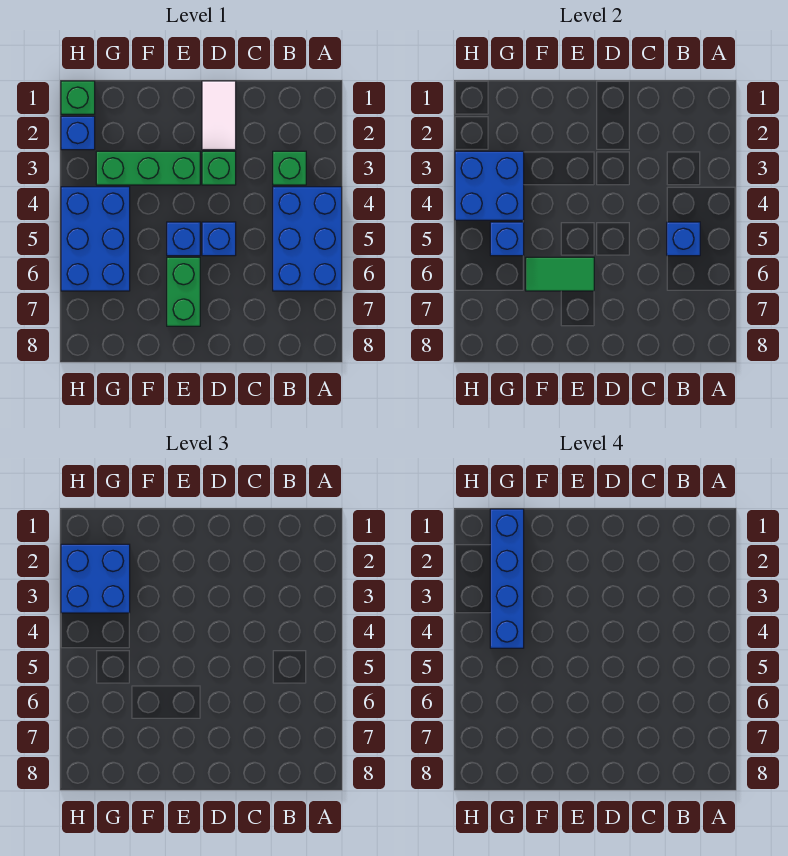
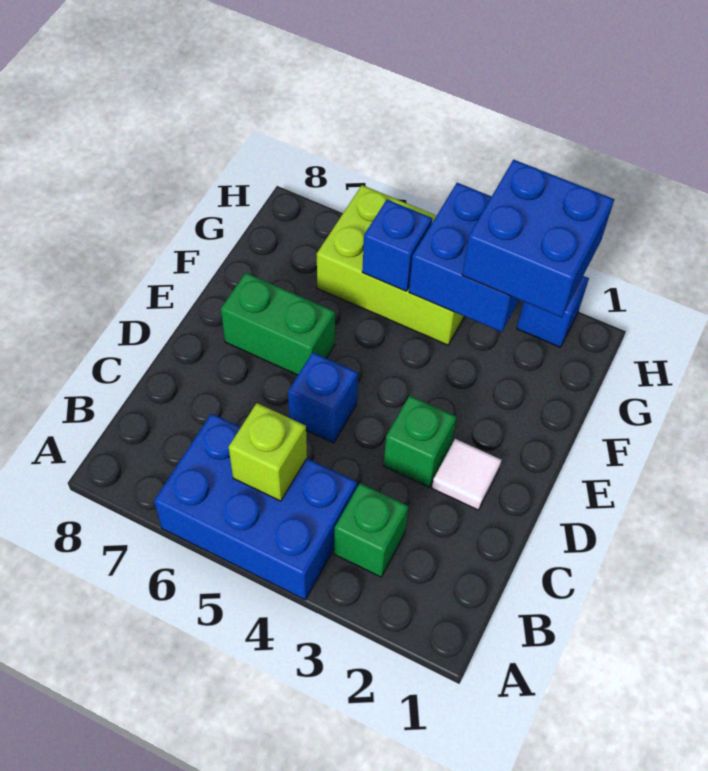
blue 1x1 brick [667,222,700,256] -> lime 1x1 brick [229,403,307,501]
white 1x2 tile [202,81,236,150] -> white 1x1 tile [432,439,502,510]
green 1x3 brick [96,151,200,185] -> none
blue 1x1 brick [167,222,200,256] -> none
green 1x2 tile [526,257,594,291] -> none
blue 1x4 brick [490,509,524,648] -> none
blue 2x3 brick [61,187,130,291] -> lime 2x3 brick [317,185,465,345]
green 1x1 brick [61,81,95,114] -> none

